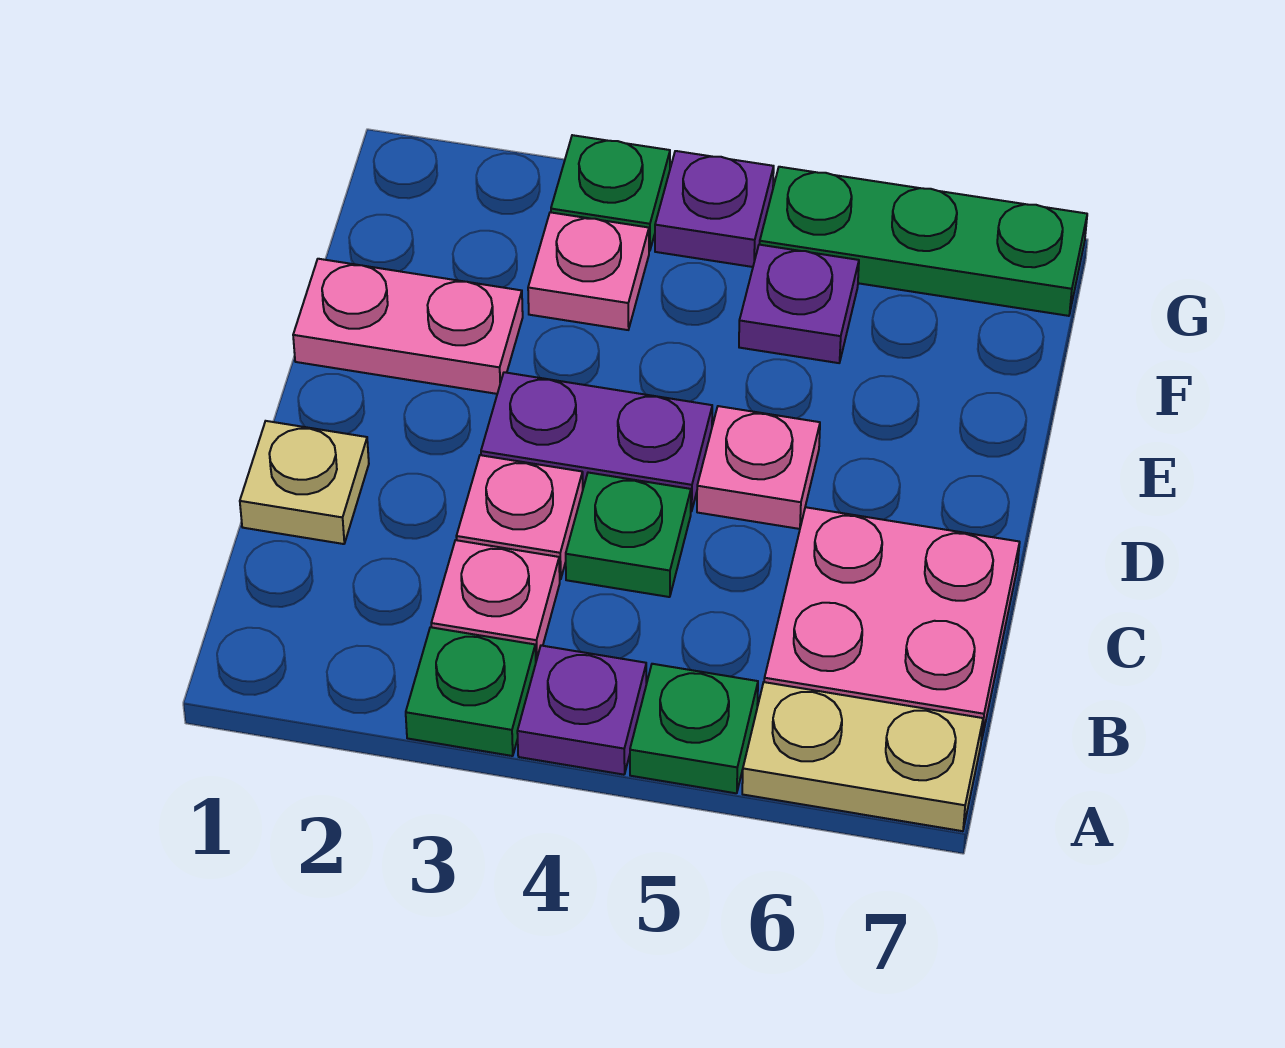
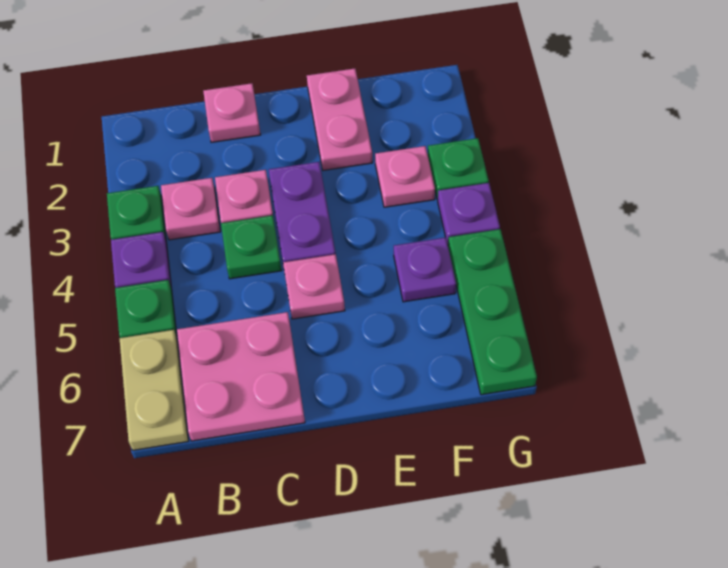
tan 1x1 plate [240,421,369,544] -> pink 1x1 plate [203,83,261,142]

